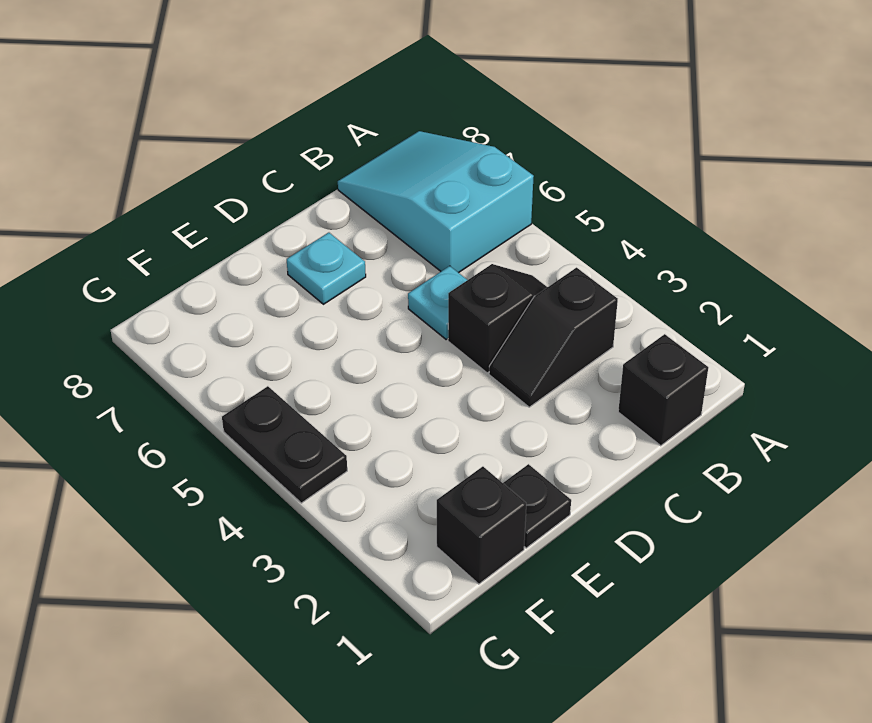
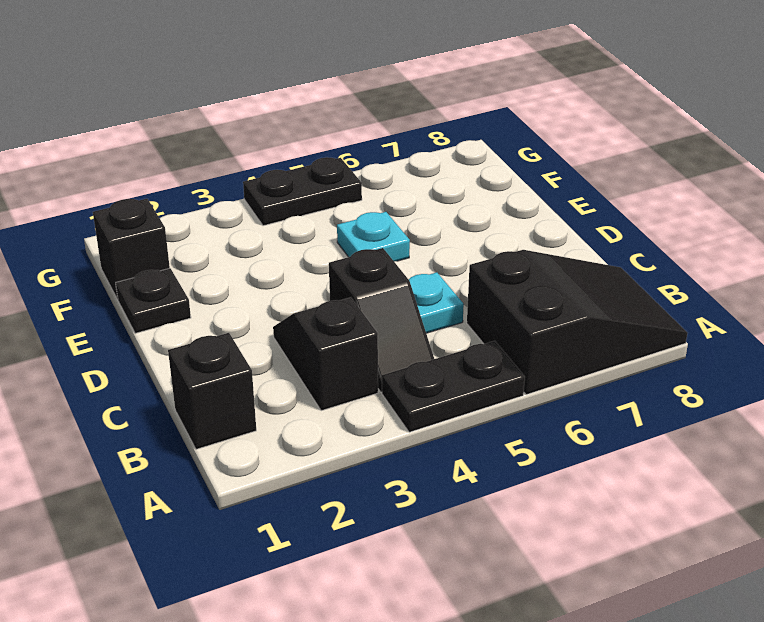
none -> black 1x2 plate [382,341,525,432]
cyan 2x3 slope [338,131,534,273] -> black 2x3 slope [467,250,688,395]
cyan 1x1 plate [287,233,366,304] -> cyan 1x1 plate moved to [337,212,410,262]

